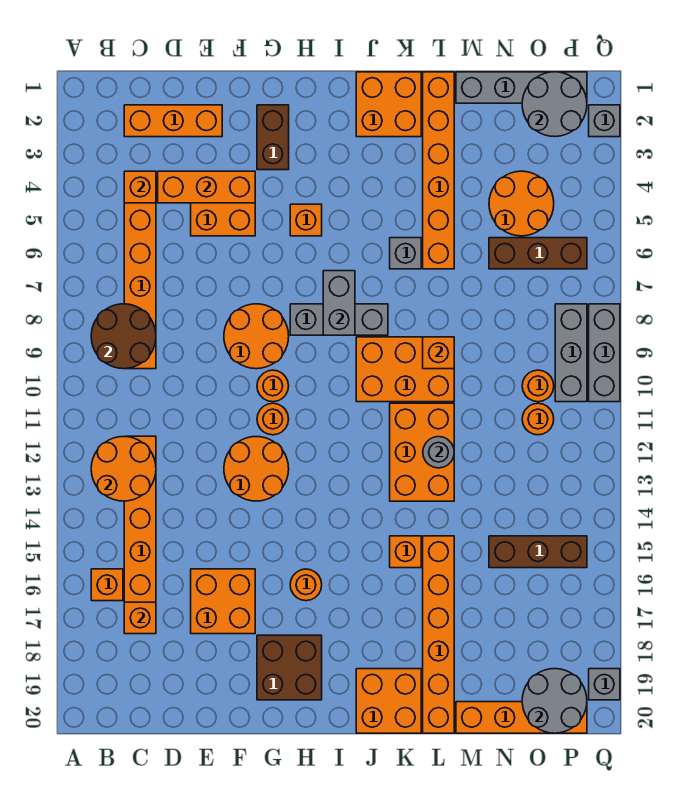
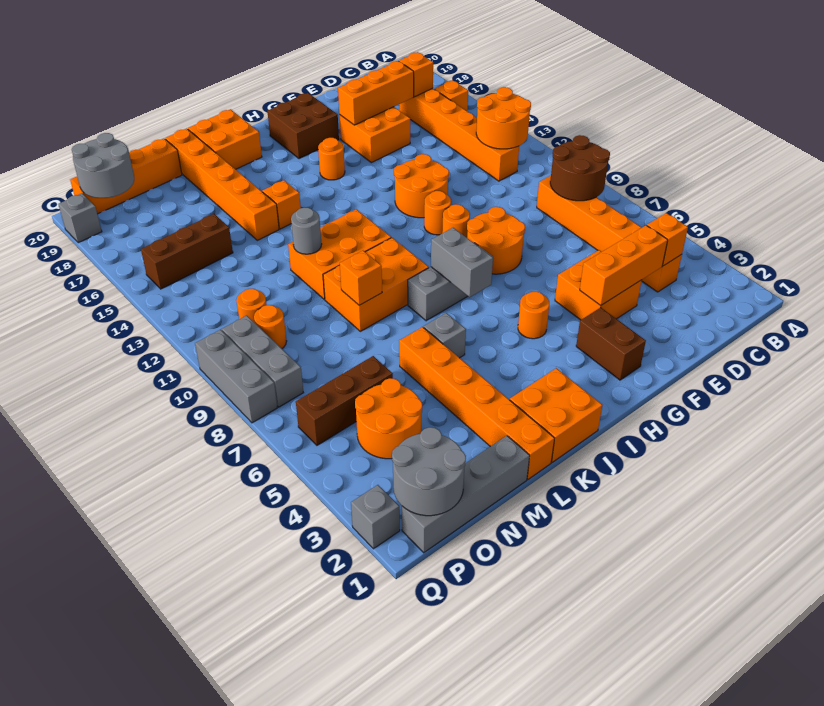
orange 1x3 brick [124,105,222,137] -> orange 1x3 brick moved to [338,61,414,125]
orange 1x1 brick [290,204,322,236] -> orange 1x1 round brick [518,292,549,339]
orange 2x3 brick [390,403,454,501] -> orange 2x3 brick turned to [288,209,391,299]

